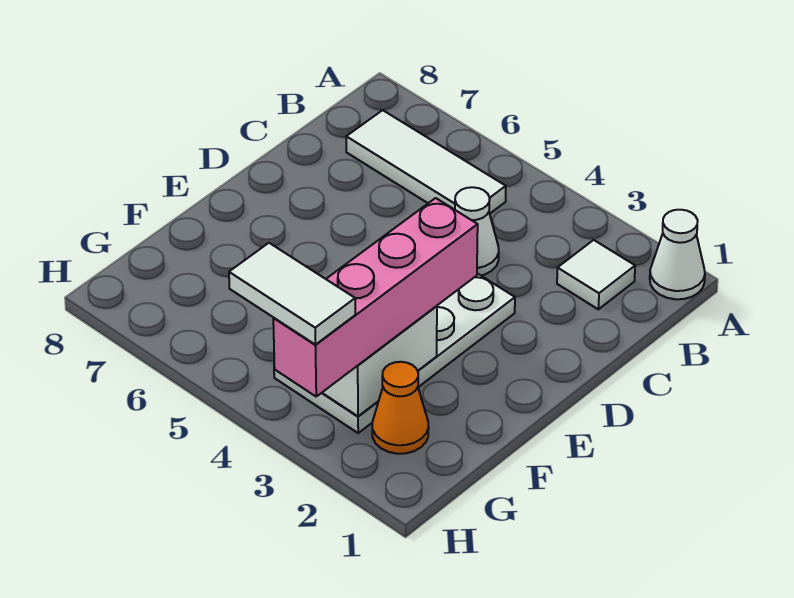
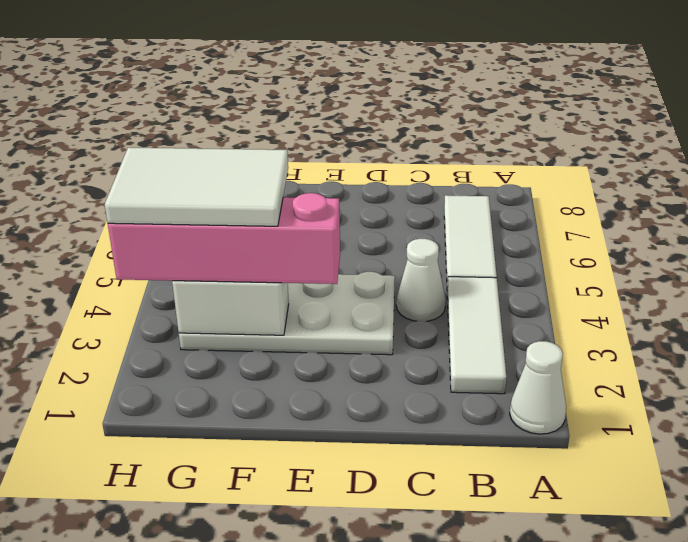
white 1x1 tile [557,240,635,309] -> white 1x3 tile [447,277,506,394]
orange 1x1 cone [372,362,429,454] -> none
white 1x2 tile [229,243,355,345] -> white 2x3 tile [105,148,288,226]

